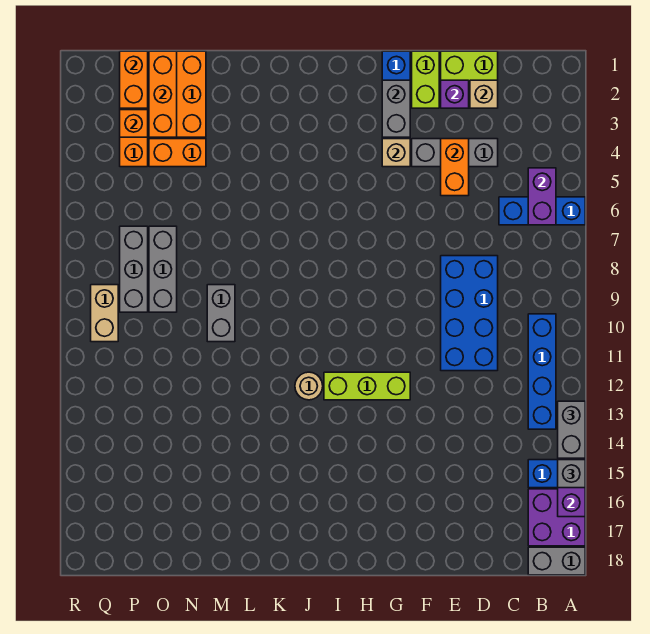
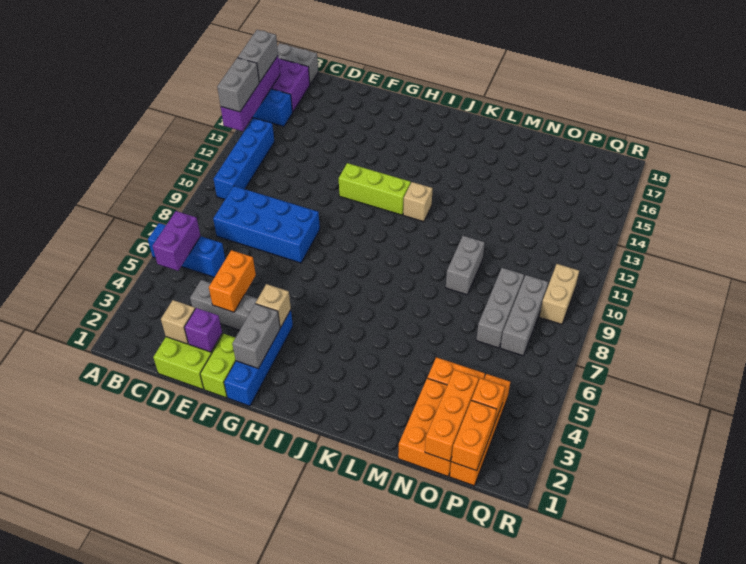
grey 1x1 brick [558,460,585,488] -> grey 1x2 brick [238,30,278,82]
blue 2x4 brick [441,256,498,371] -> blue 2x4 brick turned to [213,186,320,263]
tan 1x1 round brick [295,372,323,400] -> tan 1x1 brick [403,182,433,222]

